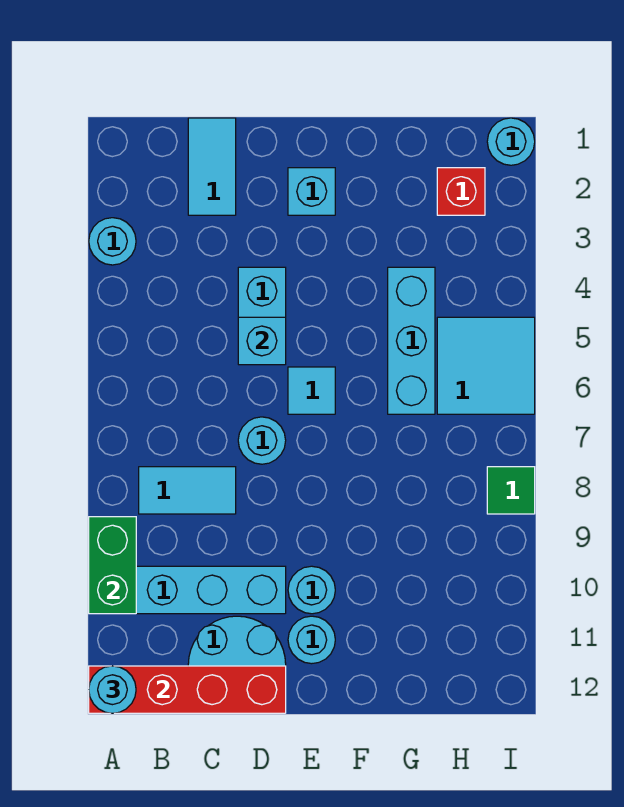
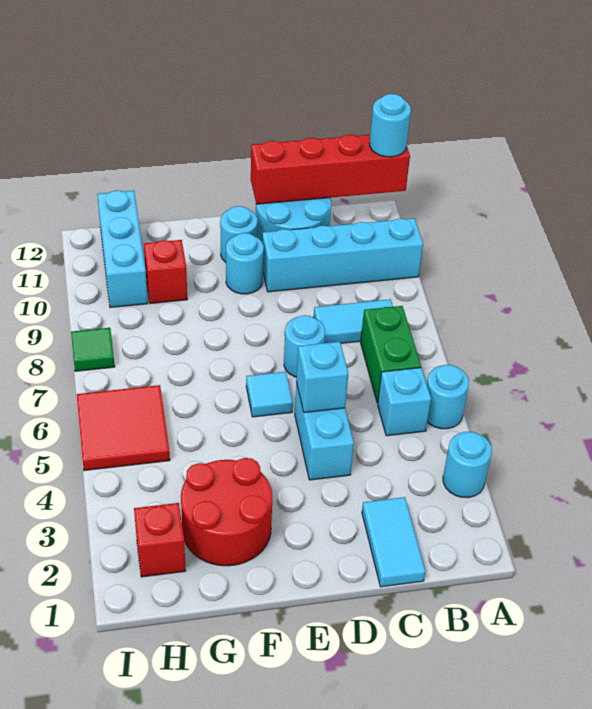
green 1x2 brick [89,517,136,614] -> green 1x2 brick moved to [361,306,421,403]
cyan 1x1 brick [288,168,335,215] -> cyan 1x1 brick moved to [378,368,431,436]
none -> red 2x2 round brick [181,458,272,566]
cyan 1x3 brick [388,267,435,414] -> cyan 1x3 brick moved to [97,190,148,307]
none -> red 1x1 brick [144,240,187,304]
cyan 2x2 tile [437,317,535,414] -> red 2x2 tile [77,385,170,471]
cyan 1x1 round brick [487,118,535,165] -> cyan 1x1 round brick moved to [427,365,469,429]

